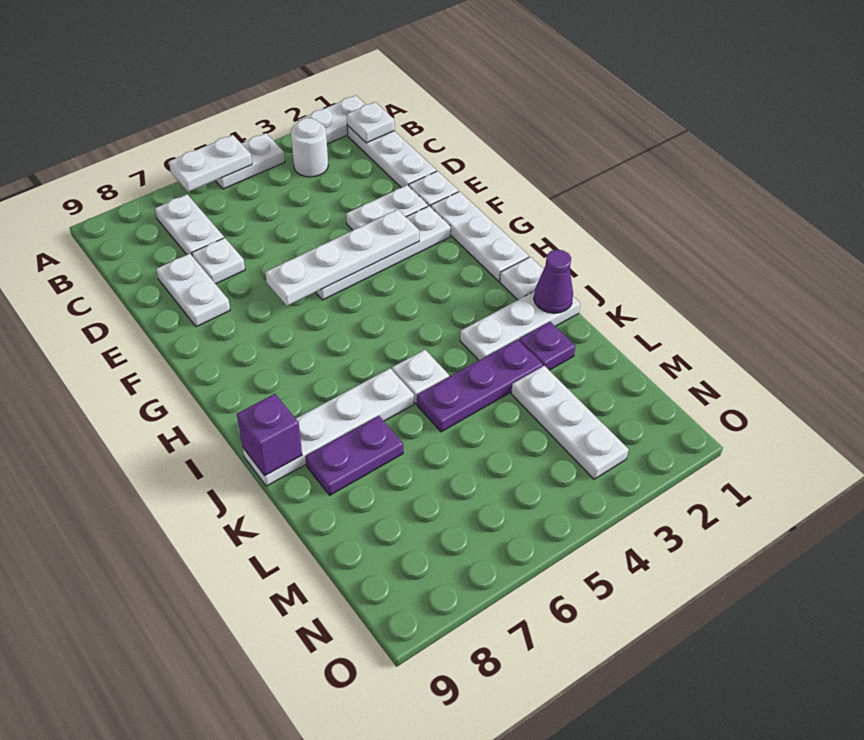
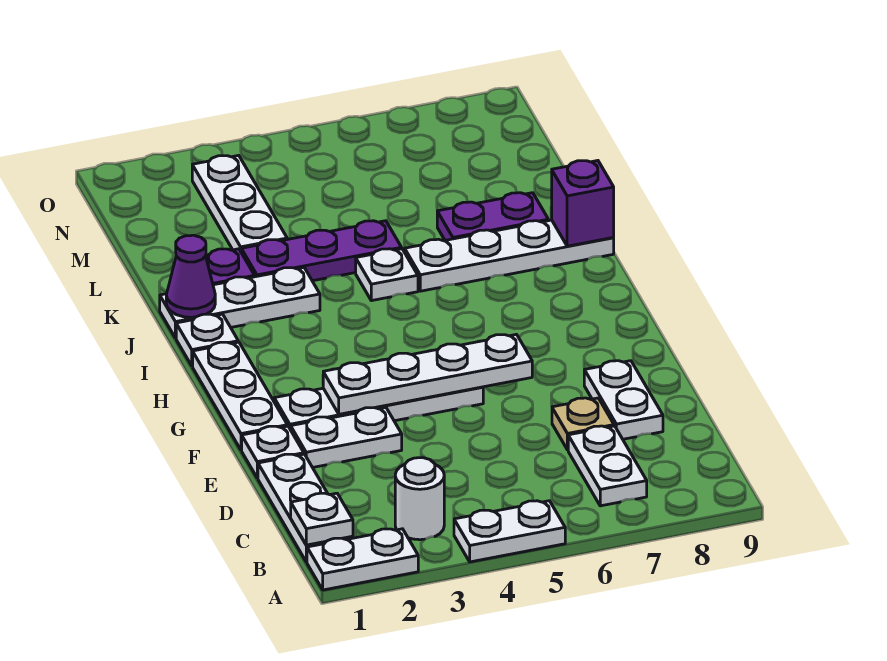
white 1x2 plate [169,135,252,192] -> none
white 1x1 plate [192,238,245,284] -> tan 1x1 plate [552,398,614,450]

